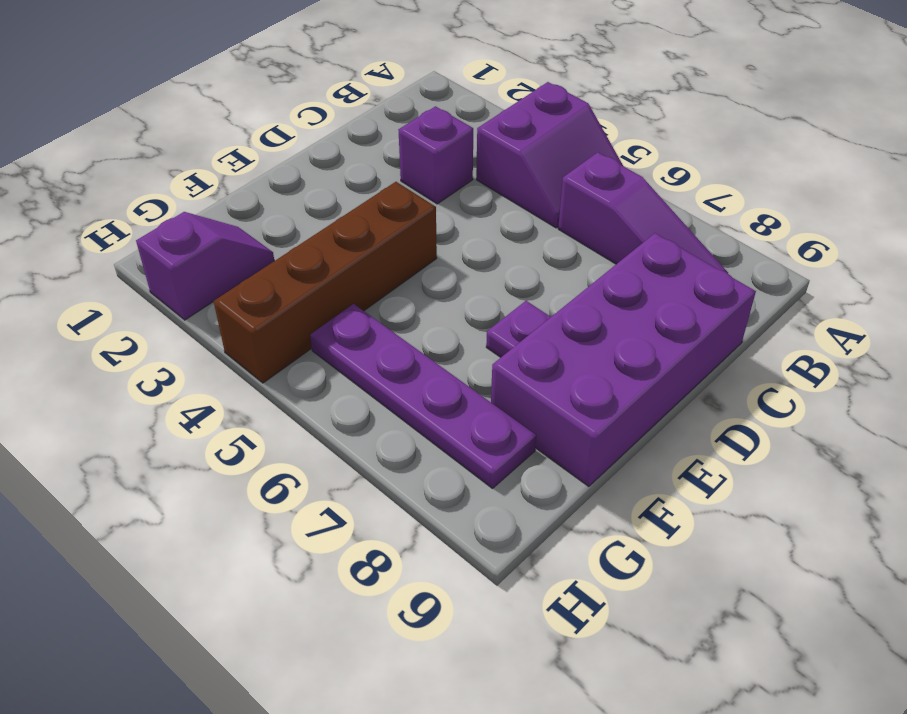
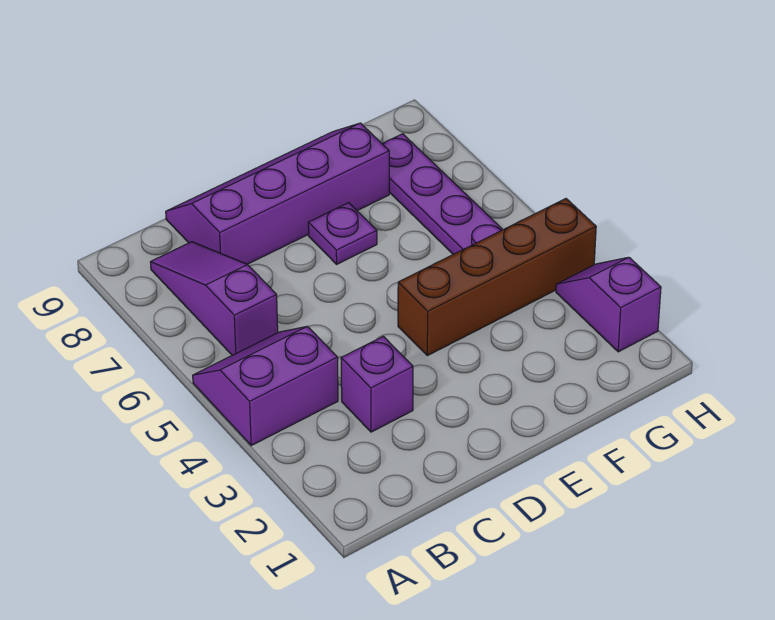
purple 2x4 brick [491,233,756,487] -> purple 2x4 slope [166,123,389,264]
purple 1x2 slope [136,212,274,320] -> purple 1x2 slope turned to [556,257,661,352]

